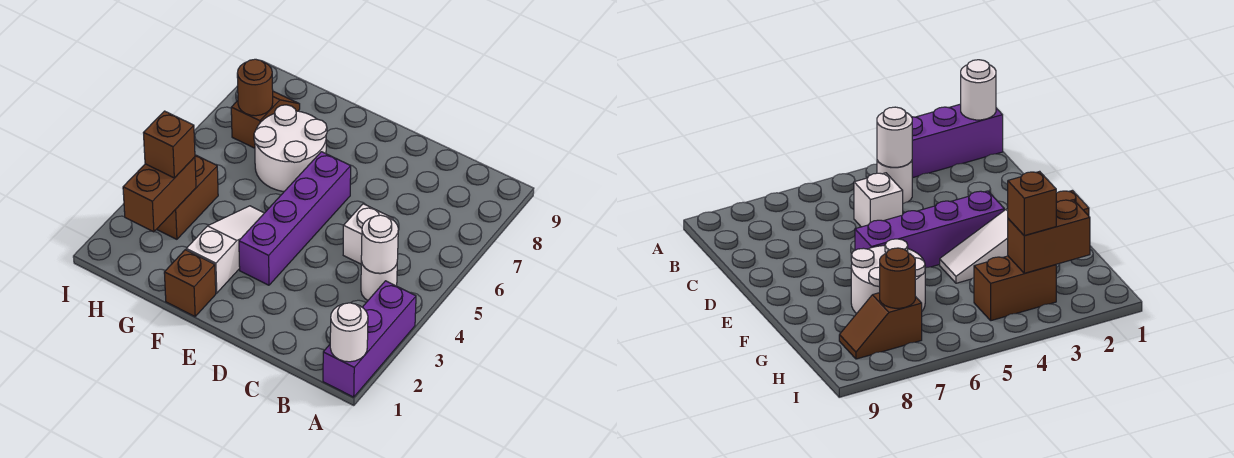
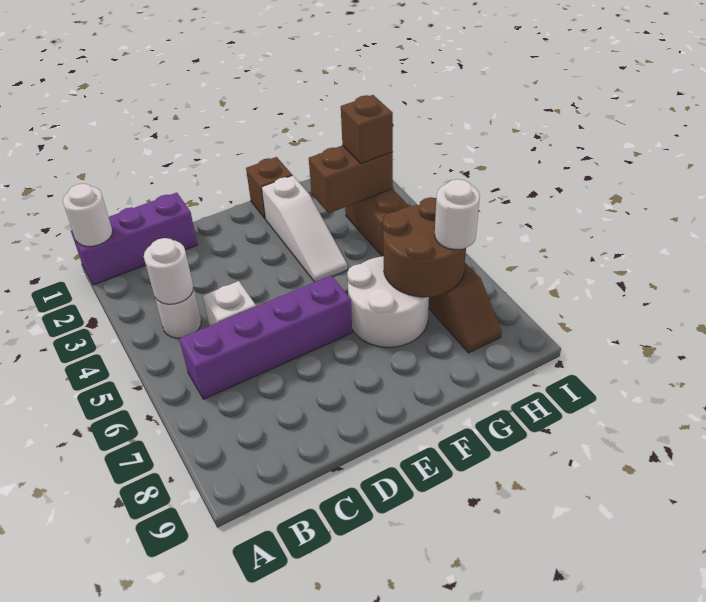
purple 1x3 brick [323,281,416,397] -> purple 1x3 brick turned to [71,193,198,285]
purple 1x4 brick [239,152,351,285] -> purple 1x4 brick turned to [179,275,352,399]
brown 1x2 brick [123,157,196,232] -> brown 1x2 brick turned to [309,145,393,213]
brown 1x1 round brick [237,59,273,116] -> brown 2x2 round brick [383,197,466,297]
none -> white 1x1 round brick [435,179,480,249]

